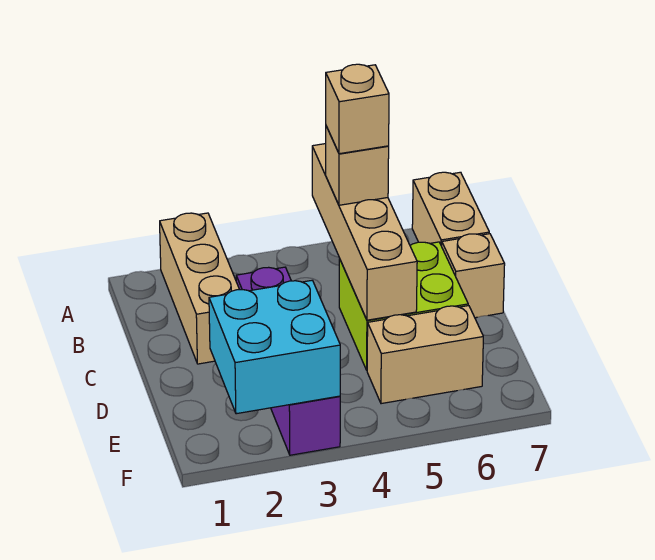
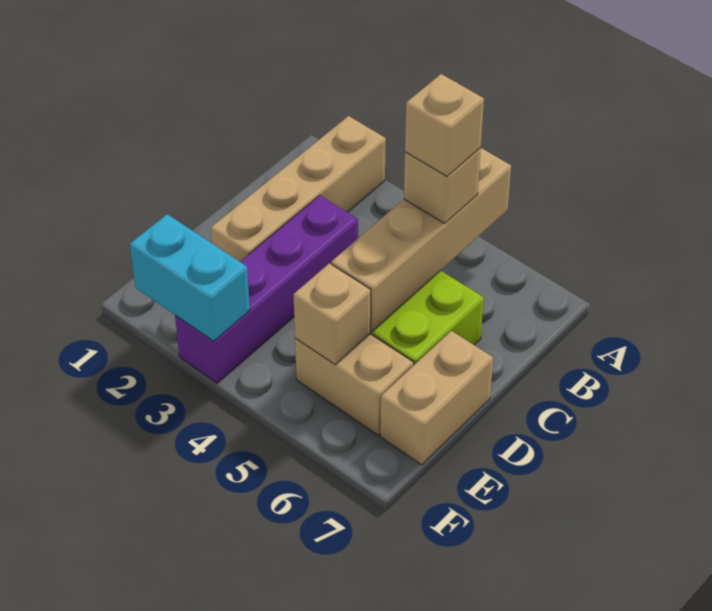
tan 1x3 brick [160,213,239,364] -> tan 1x4 brick [211,116,386,261]
tan 1x2 brick [412,172,489,246] -> tan 1x2 brick moved to [380,331,493,465]
tan 1x1 brick [442,234,505,318] -> tan 1x1 brick moved to [293,263,371,365]
cyan 2x2 brick [209,280,340,414] -> cyan 1x2 brick [130,214,250,341]

